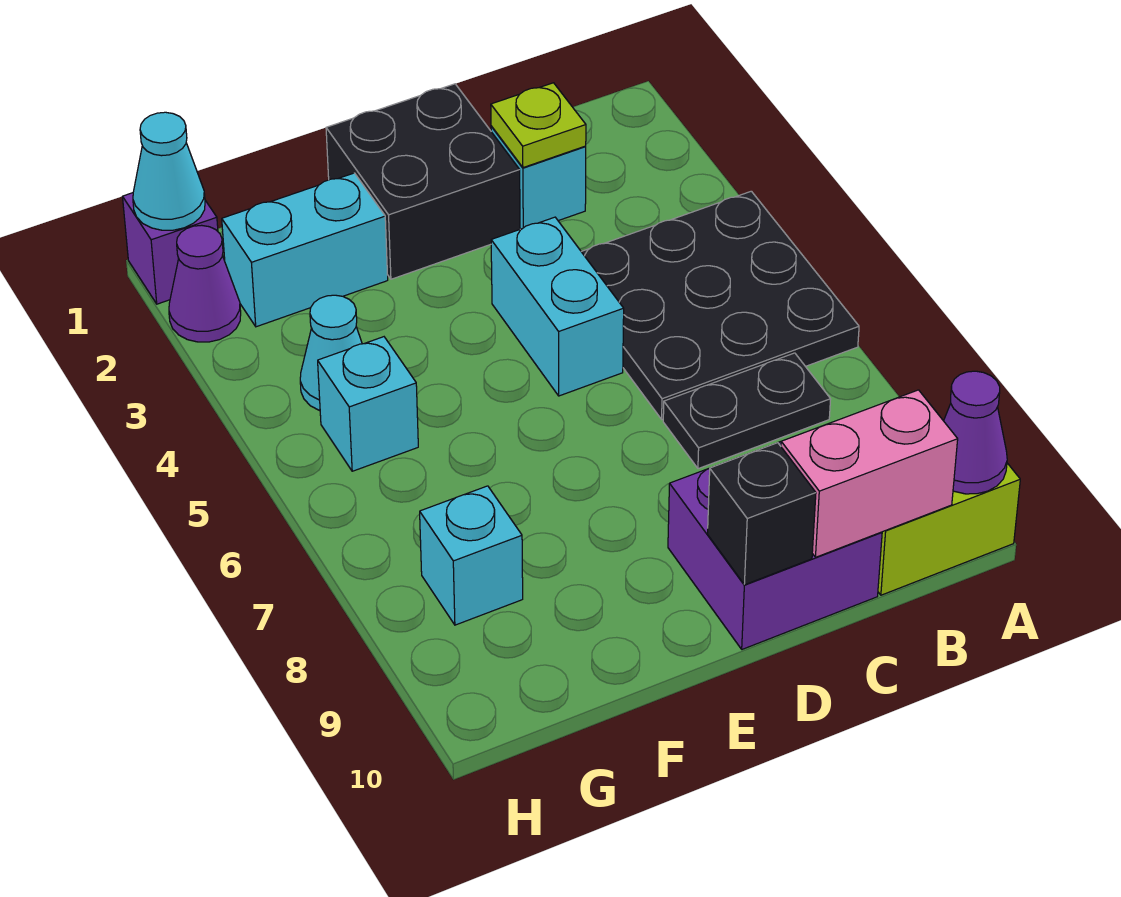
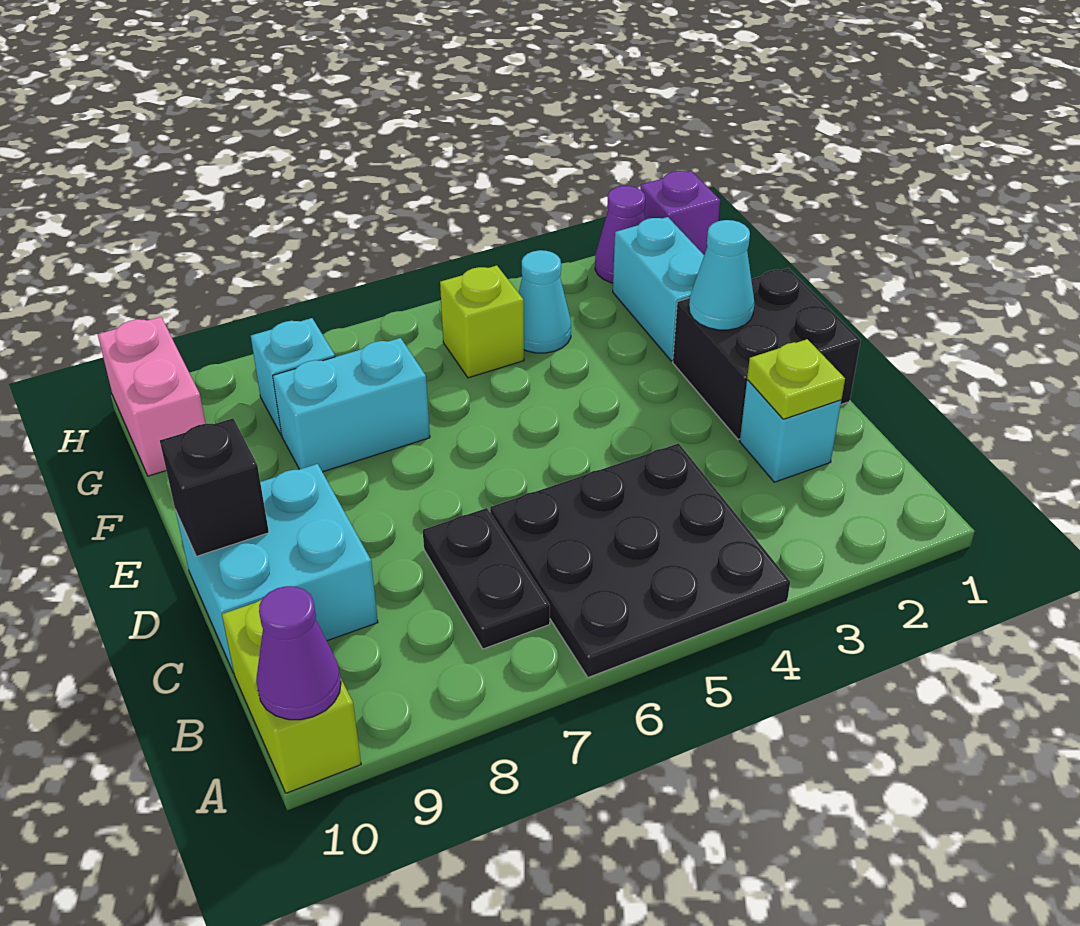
pink 1x2 brick [781,390,958,557] -> pink 1x2 brick moved to [98,317,206,476]
purple 2x2 brick [668,442,882,649] -> cyan 2x2 brick [175,464,378,673]
cyan 1x2 brick [491,217,624,396] -> cyan 1x2 brick moved to [273,338,430,472]
cyan 1x1 brick [318,337,418,471] -> lime 1x1 brick [440,266,524,378]
cyan 1x1 cone [133,112,205,230] -> cyan 1x1 cone moved to [689,220,755,330]

